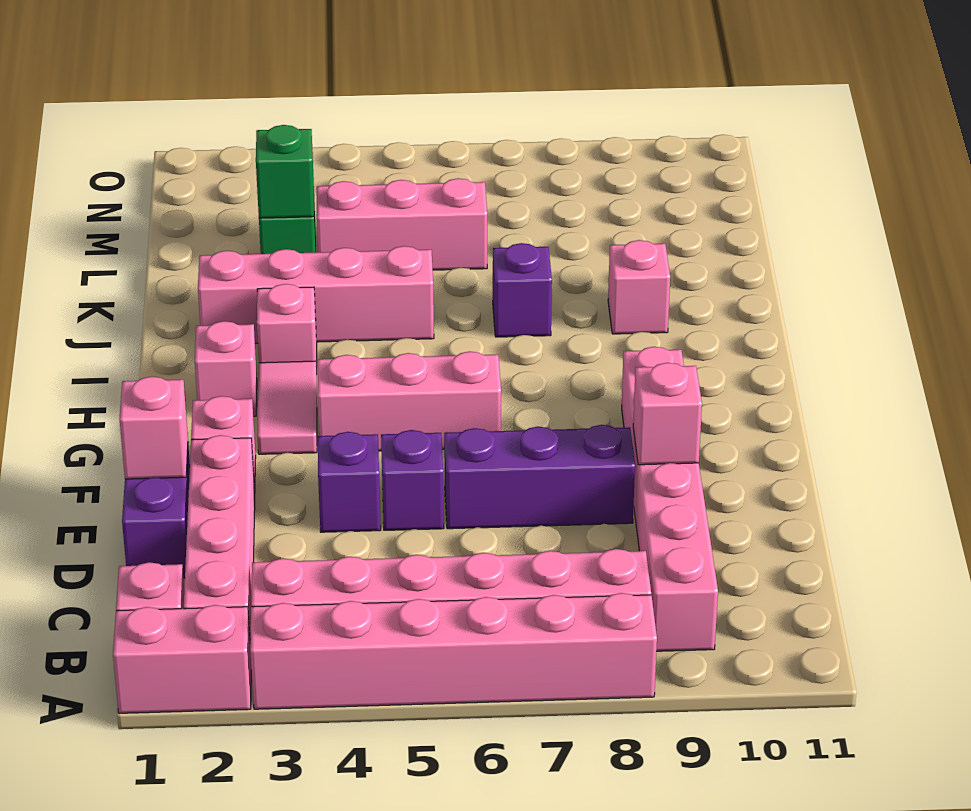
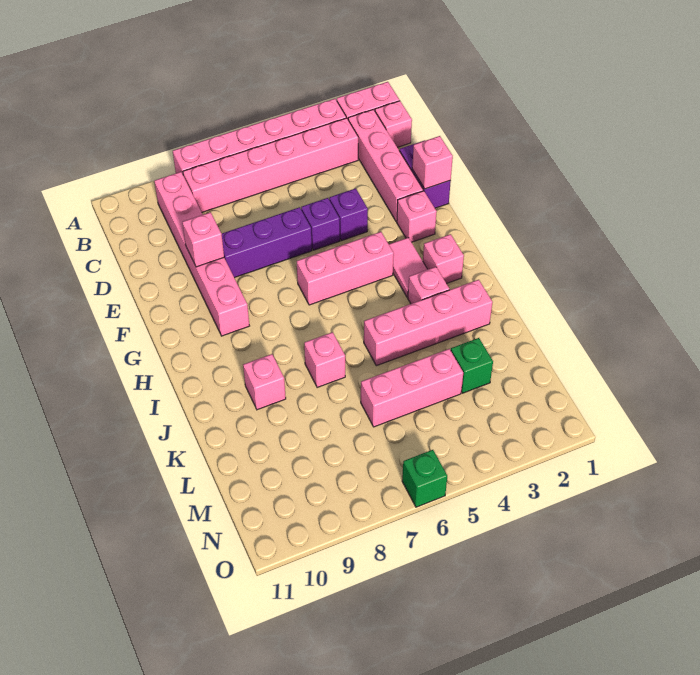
purple 1x1 brick [493,243,552,337] -> pink 1x1 brick [304,332,345,388]
green 1x1 brick [256,125,314,218] -> green 1x1 brick moved to [402,450,447,507]

